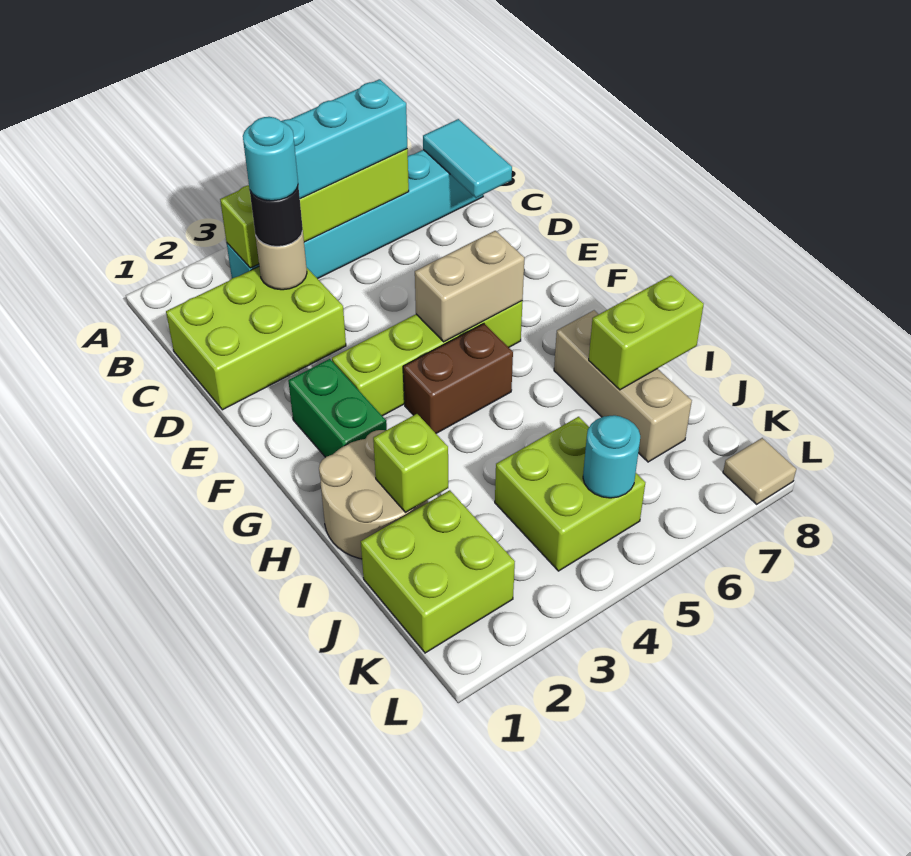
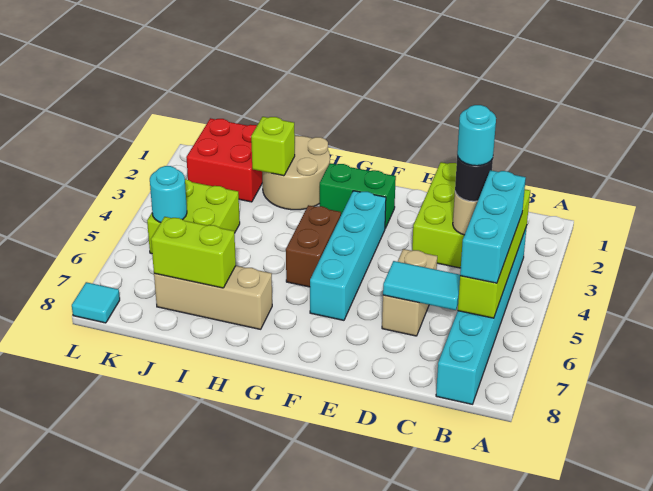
cyan 1x2 tile [423,119,512,198] -> cyan 1x2 tile moved to [383,261,460,310]
lime 1x4 brick [332,301,523,416] -> cyan 1x4 brick [310,191,386,320]
tan 1x2 brick [415,231,524,342] -> tan 1x2 brick moved to [382,249,437,336]
lime 1x2 brick [589,275,704,390] -> lime 1x2 brick turned to [151,217,236,288]
lime 2x2 brick [361,490,515,653] -> red 2x2 brick [186,118,262,202]
tan 1x1 tile [723,438,796,504] -> cyan 1x1 tile [72,282,120,323]

